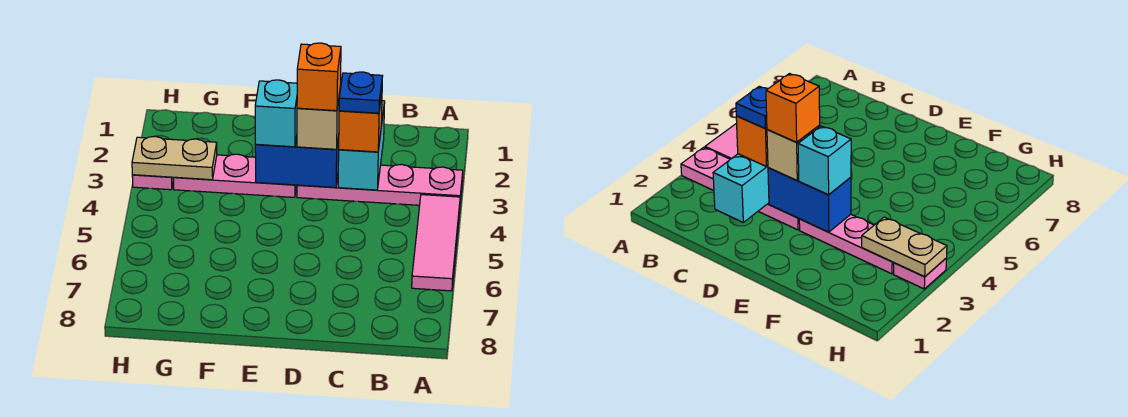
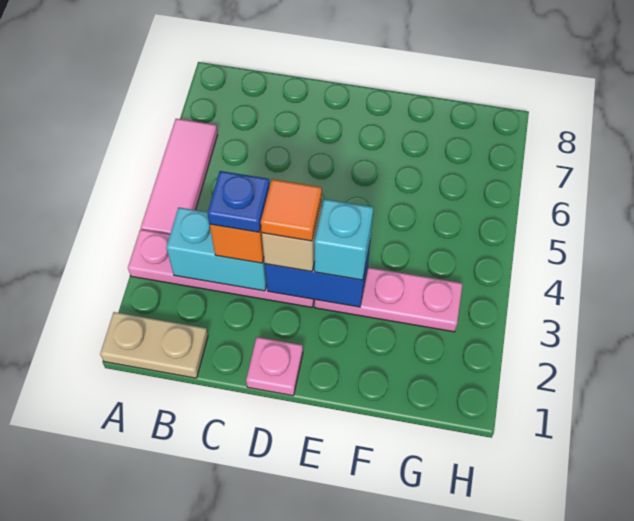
cyan 1x2 brick [338,101,385,190] -> cyan 1x2 brick turned to [166,207,267,291]
orange 1x1 brick [297,43,341,111] -> orange 1x1 tile [261,179,322,241]
tan 1x2 plate [132,136,217,180] -> tan 1x2 plate moved to [100,312,208,378]
pink 1x1 plate [132,175,174,190] -> pink 1x1 plate moved to [246,337,303,396]

